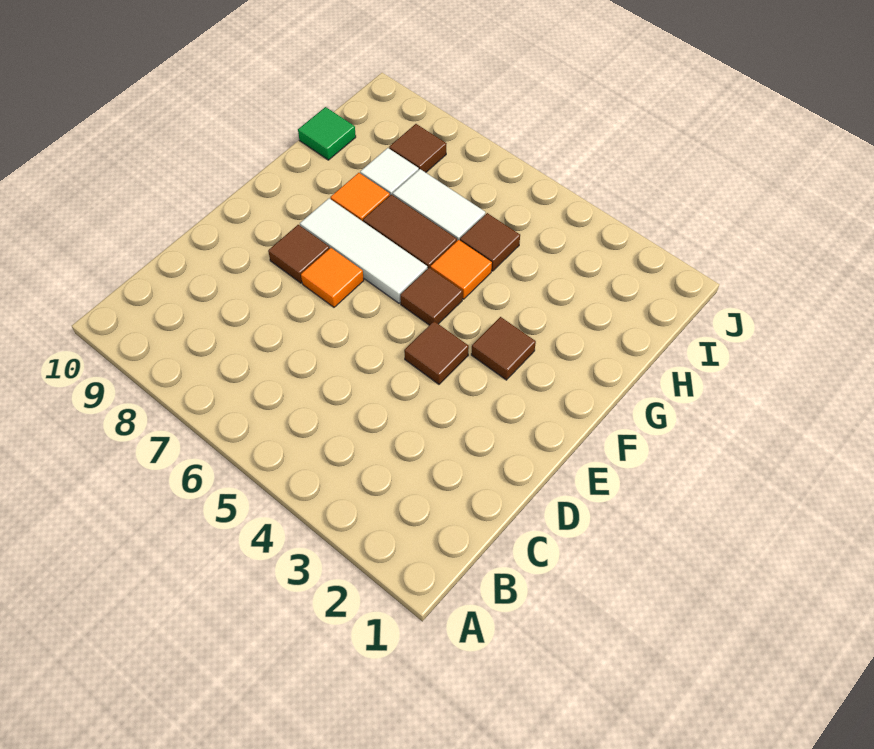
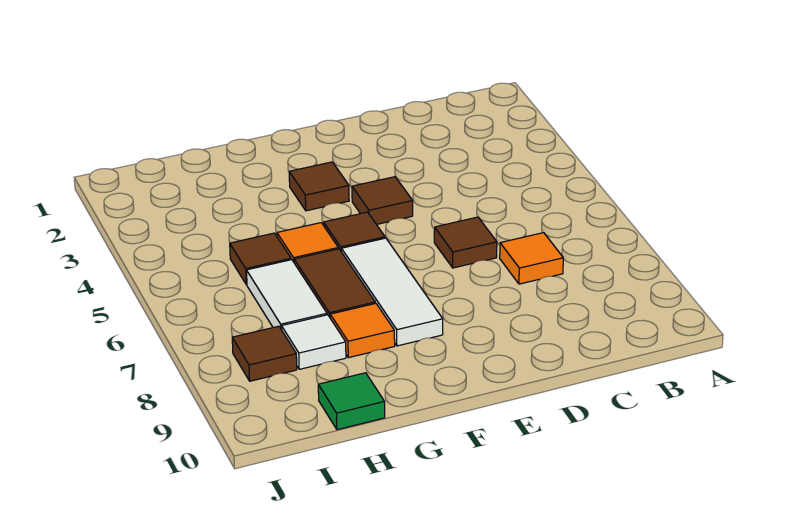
orange 1x1 tile [301,248,364,307] -> orange 1x1 tile moved to [500,233,563,284]
brown 1x1 tile [268,225,330,283] -> brown 1x1 tile moved to [434,217,497,268]

